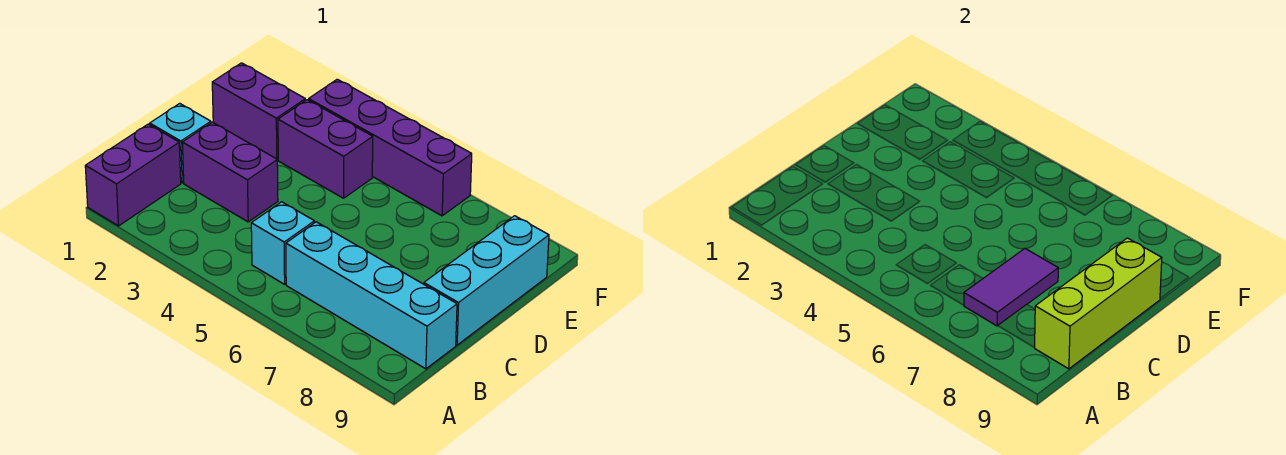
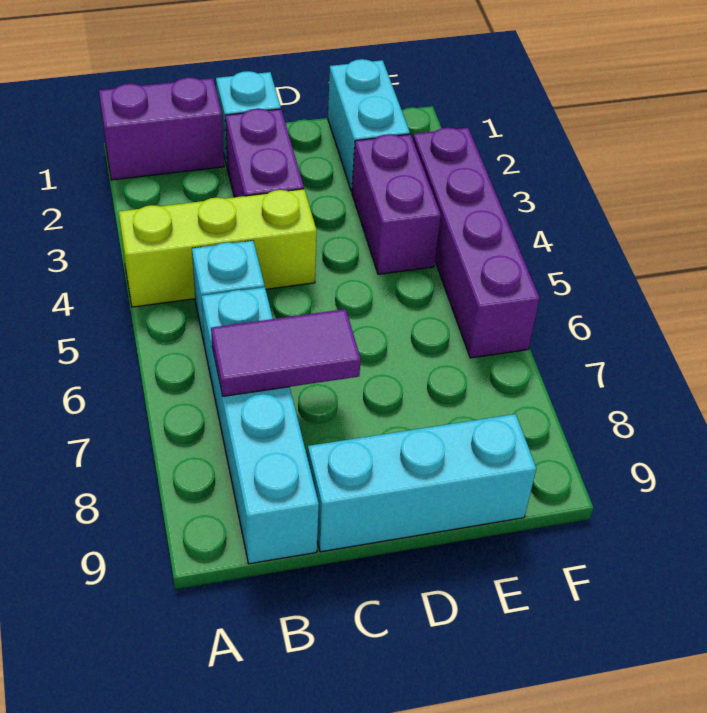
lime 1x3 brick [1034,238,1162,369] -> lime 1x3 brick moved to [119,189,317,307]
purple 1x2 brick [212,63,305,160] -> cyan 1x2 brick [328,59,410,192]

